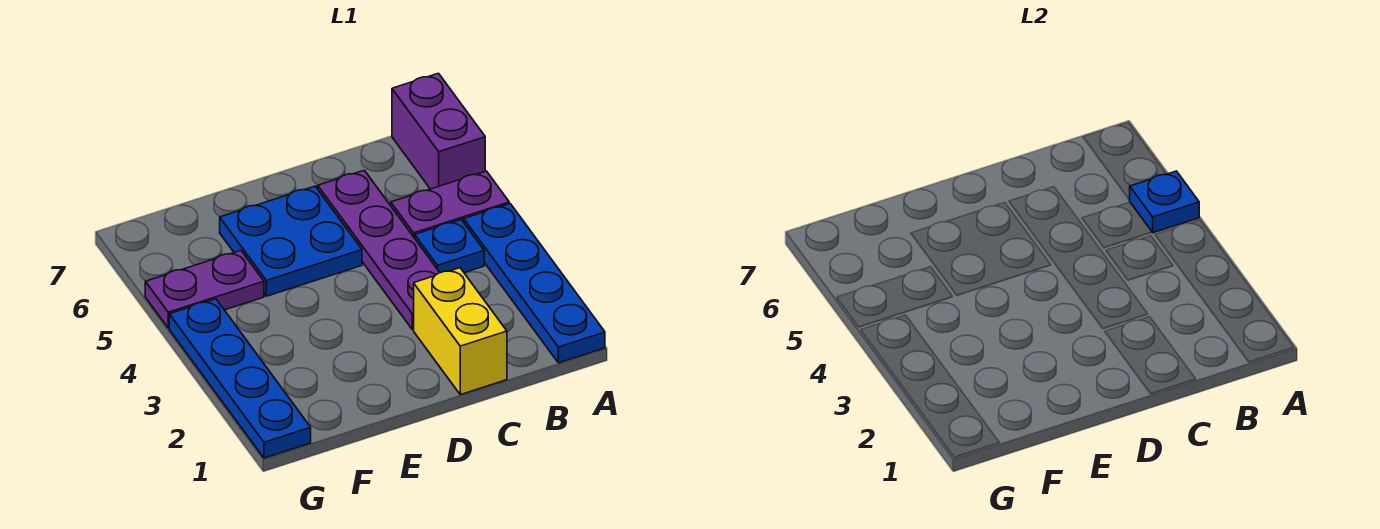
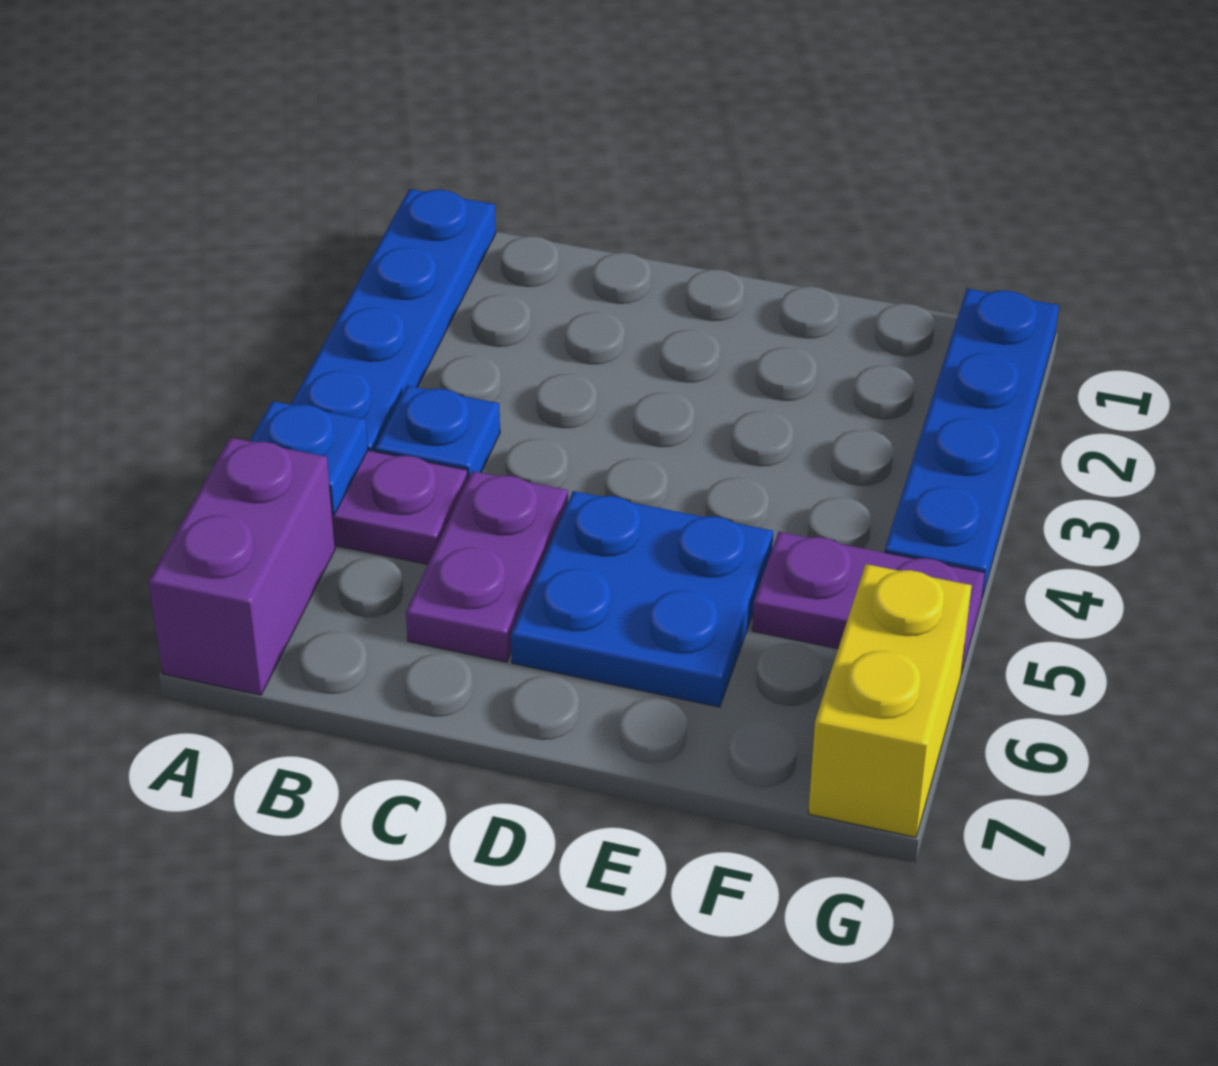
yellow 1x2 brick [414,268,507,395] -> yellow 1x2 brick moved to [808,564,972,837]
purple 1x4 plate [318,170,440,330] -> purple 1x2 plate [406,471,568,662]

